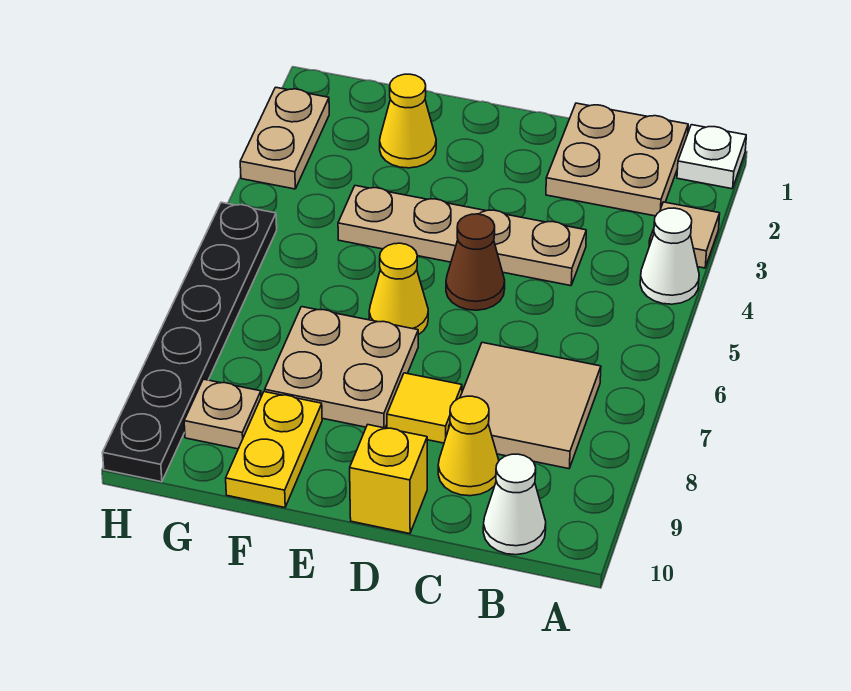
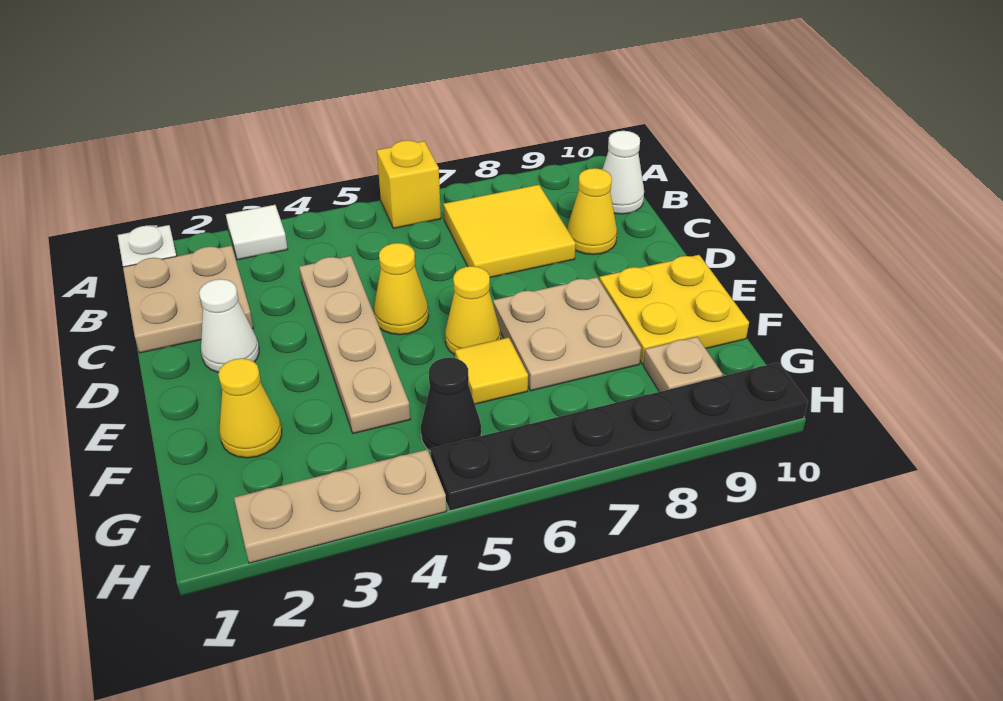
tan 1x1 tile [649,202,720,268] -> white 1x1 tile [226,205,288,260]
white 1x1 cone [640,208,699,304] -> white 1x1 cone moved to [199,279,259,373]
tan 2x2 tile [449,342,601,469] -> yellow 2x2 tile [443,185,576,278]
brown 1x1 cone [446,214,505,310] -> yellow 1x1 cone [374,243,429,335]
yellow 1x1 tile [387,373,462,443] -> yellow 1x1 tile moved to [455,337,528,404]
yellow 1x1 brick [350,425,427,534] -> yellow 1x1 brick moved to [377,140,441,228]
yellow 1x2 plate [226,392,322,507] -> yellow 2x2 plate [599,255,749,364]
none -> black 1x1 cone [421,358,481,451]
tan 1x2 plate [240,87,329,189] -> tan 1x3 plate [234,449,446,563]

